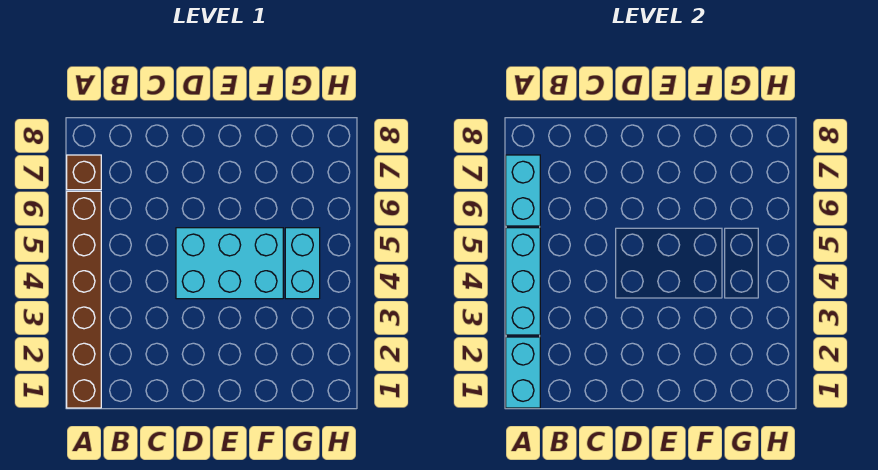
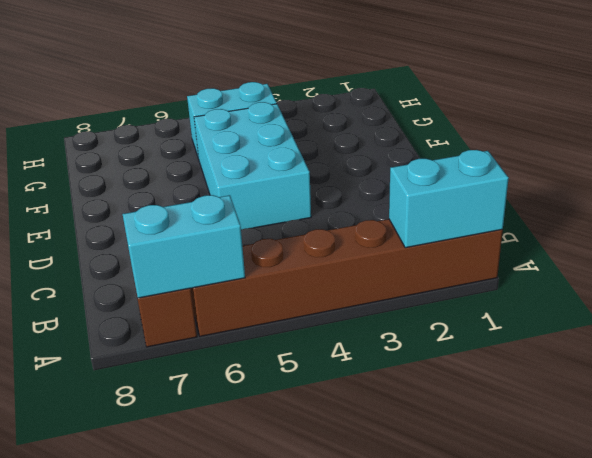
cyan 1x3 brick [506,228,540,335] -> none

